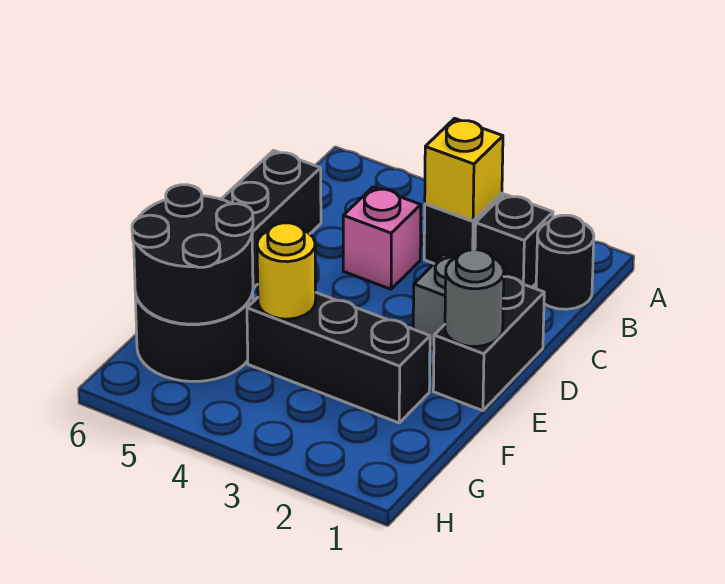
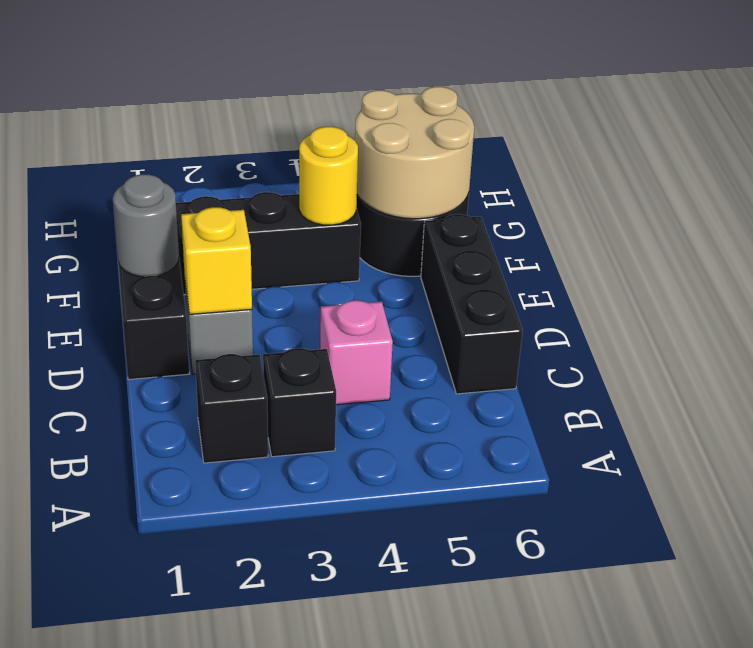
black 1x1 round brick [536,215,594,309] -> none
yellow 1x1 brick [425,118,503,221] -> yellow 1x1 brick moved to [181,207,252,314]
black 2x2 round brick [132,185,253,324] -> tan 2x2 round brick [355,87,474,219]

